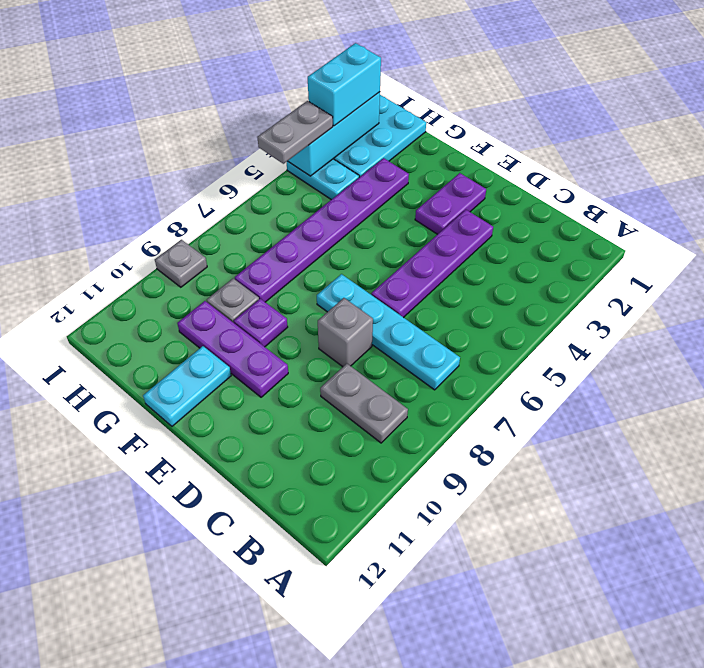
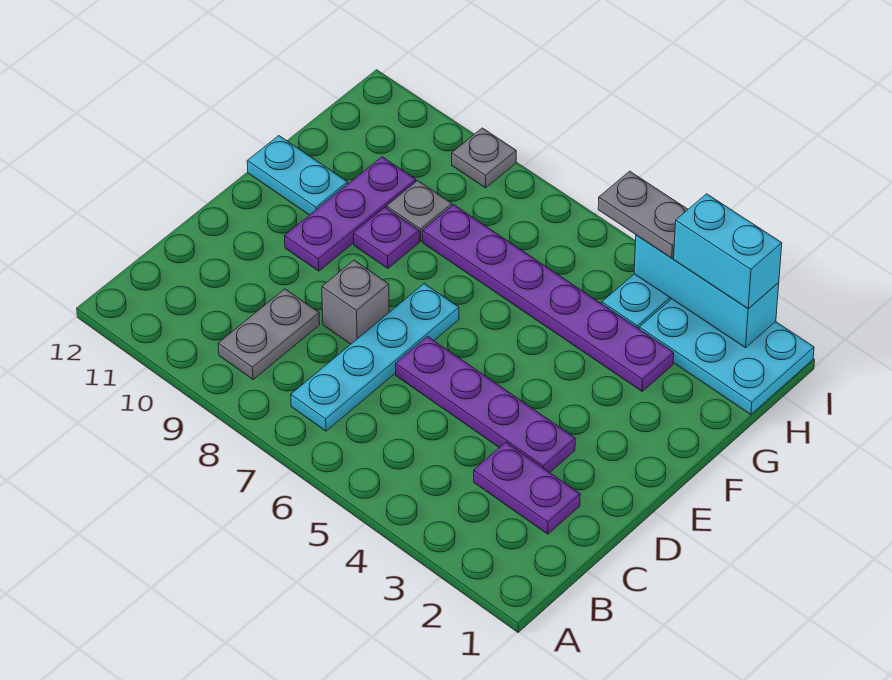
purple 1x2 plate [415,173,486,234] -> purple 1x2 plate moved to [474,442,580,534]

